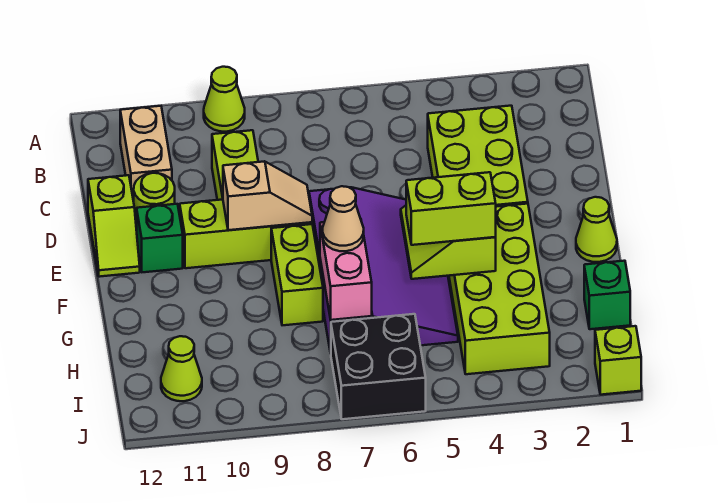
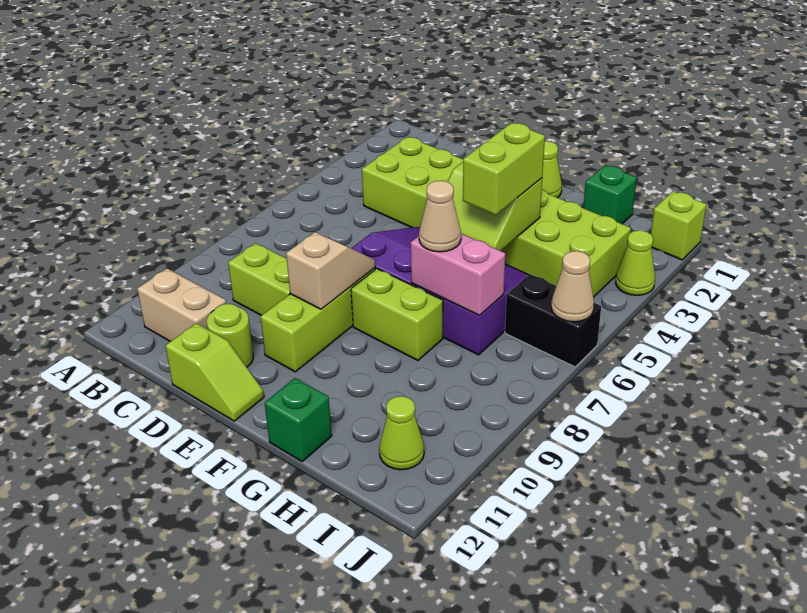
lime 1x1 cone [204,67,245,132] -> lime 1x1 cone moved to [616,230,655,295]
green 1x1 brick [137,204,183,272] -> green 1x1 brick moved to [265,378,332,461]
black 2x2 brick [331,314,426,419] -> black 1x2 brick [505,274,601,367]
none -> tan 1x1 cone [551,251,594,322]

